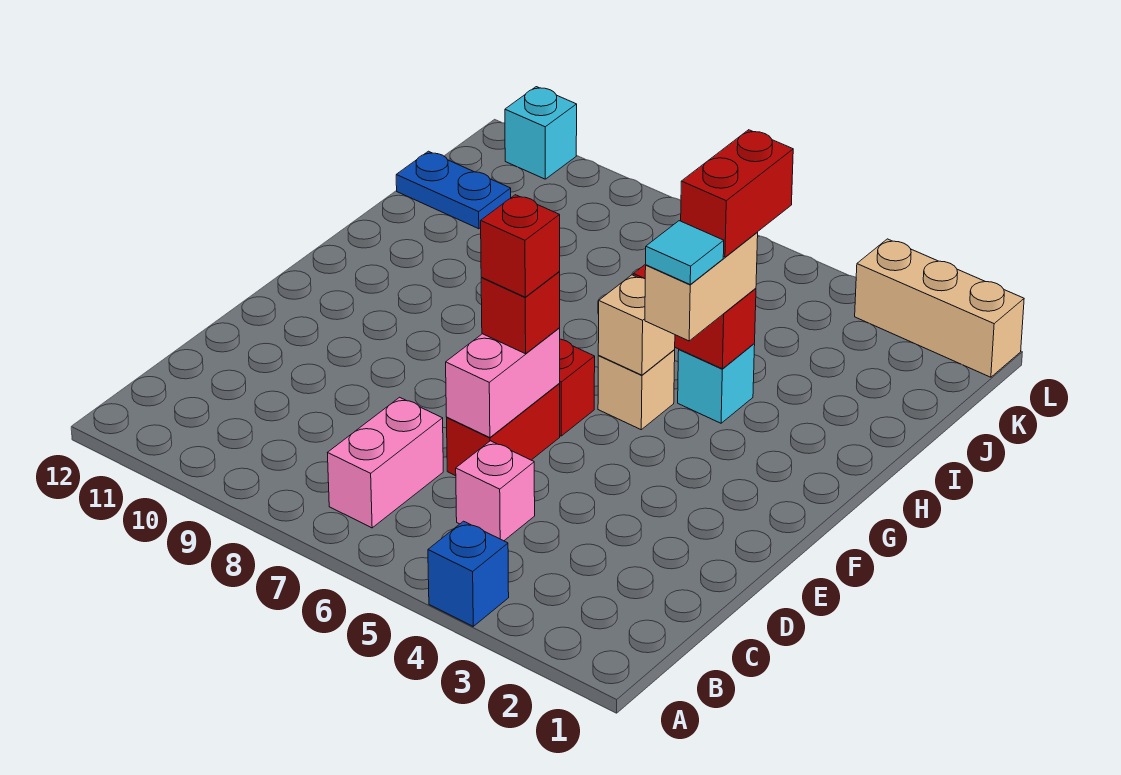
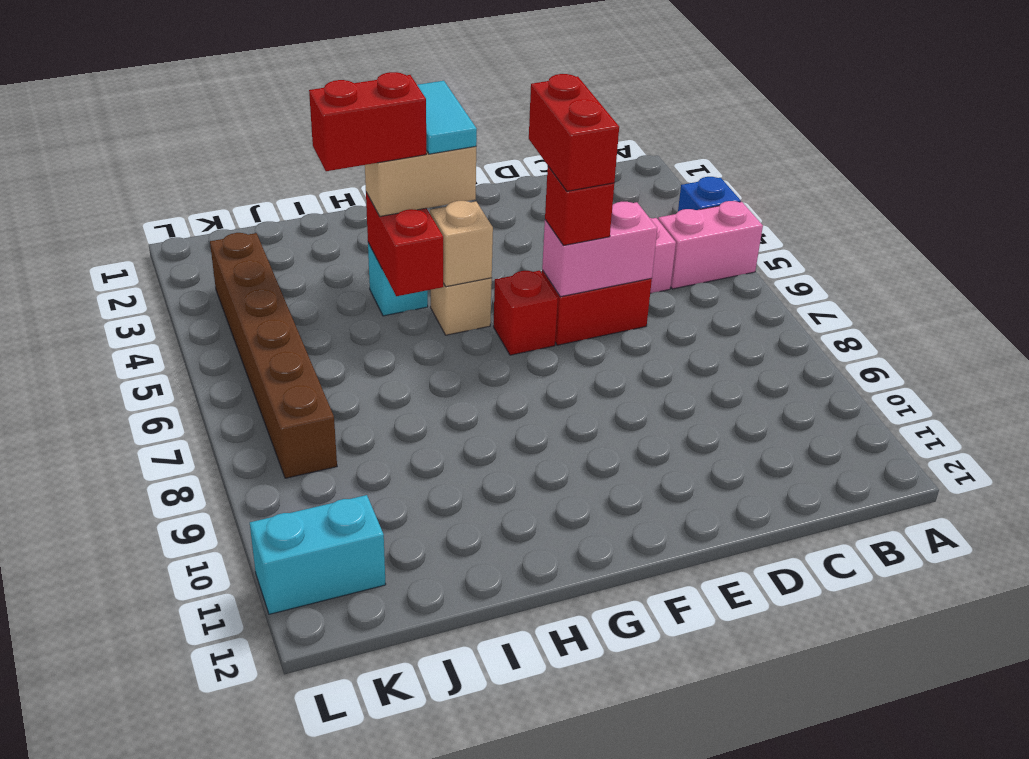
pink 1x2 brick [328,397,443,528] -> pink 1x2 brick moved to [658,201,763,289]
red 1x1 brick [481,195,560,297] -> red 1x2 brick [529,74,619,191]
cyan 1x1 tile [646,221,724,284] -> cyan 1x2 tile [417,81,477,154]
blue 1x2 plate [396,151,511,229] -> none
none -> brown 1x6 brick [210,233,337,478]
tan 1x3 brick [855,239,1024,377] -> none
cyan 1x1 brick [505,87,577,179] -> cyan 1x2 brick [250,495,386,614]

